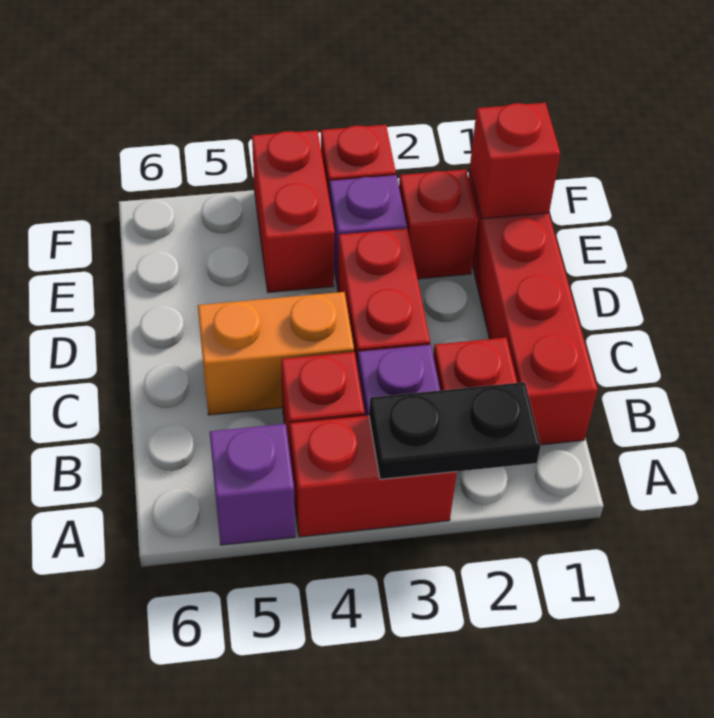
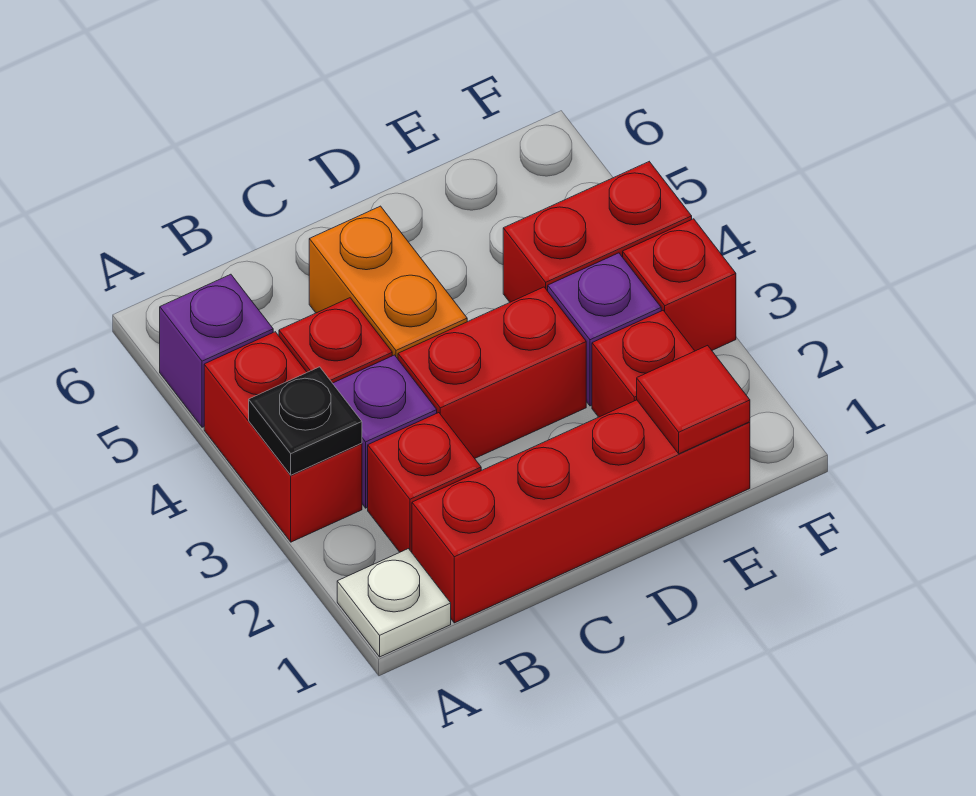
none -> white 1x1 plate [337,549,451,657]
black 1x2 plate [369,382,541,479] -> black 1x1 plate [249,367,362,475]
red 1x1 brick [470,103,560,219] -> red 1x1 tile [637,345,750,454]

